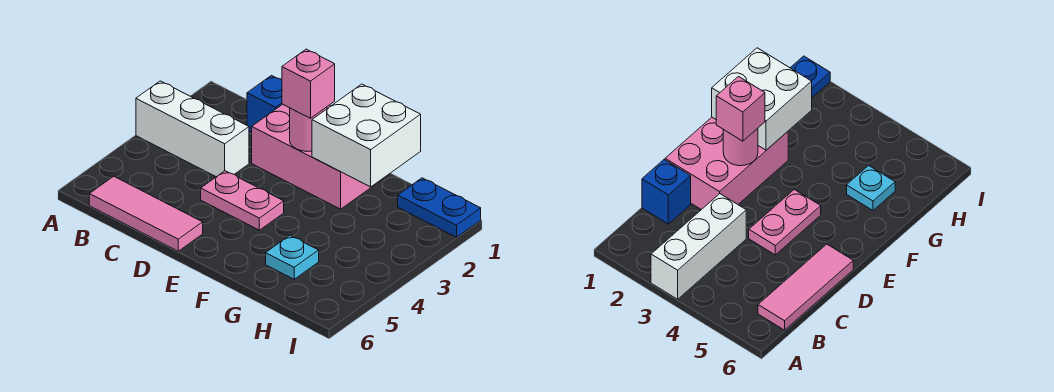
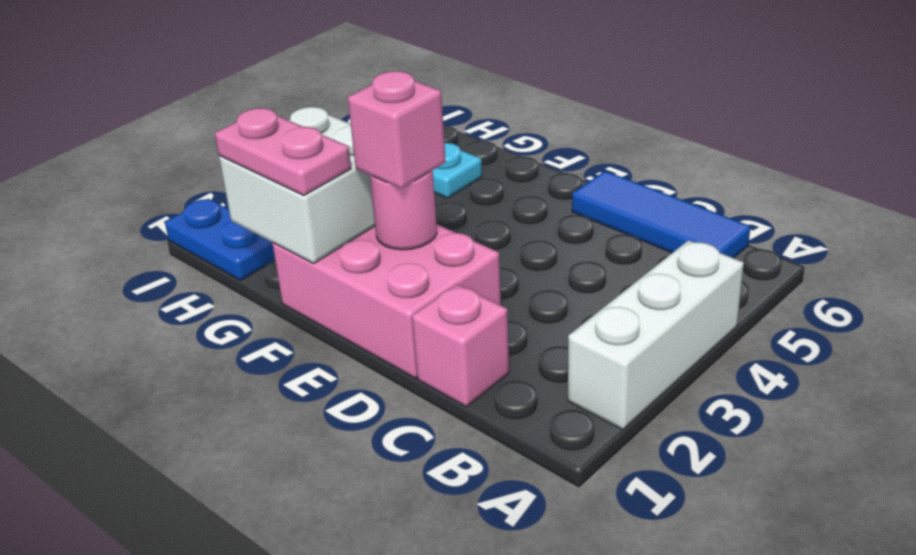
white 1x3 brick [136,81,249,177] -> white 1x3 brick turned to [568,240,744,430]
pink 1x3 tile [89,176,203,251] -> blue 1x3 tile [572,171,751,258]
blue 1x1 brick [247,76,282,132] -> pink 1x1 brick [412,284,509,407]
pink 1x2 plate [201,171,284,230] -> pink 1x2 plate moved to [215,108,351,196]

